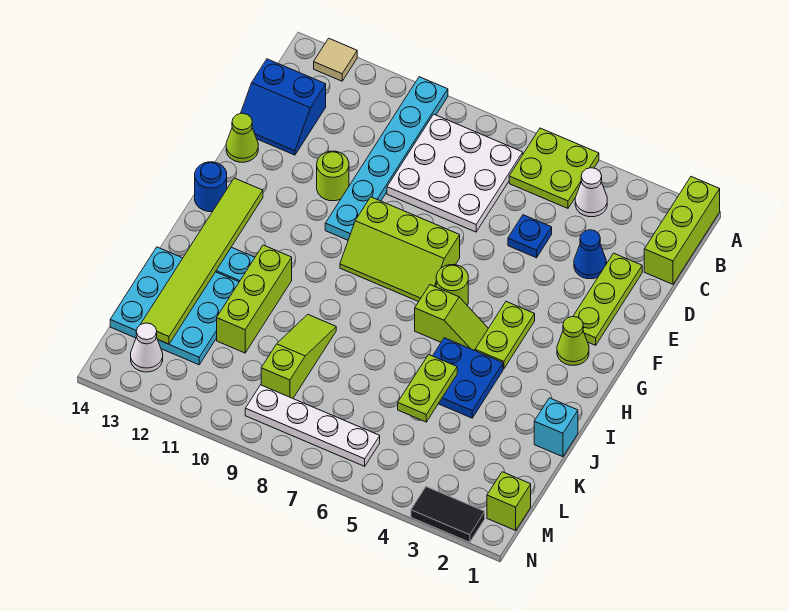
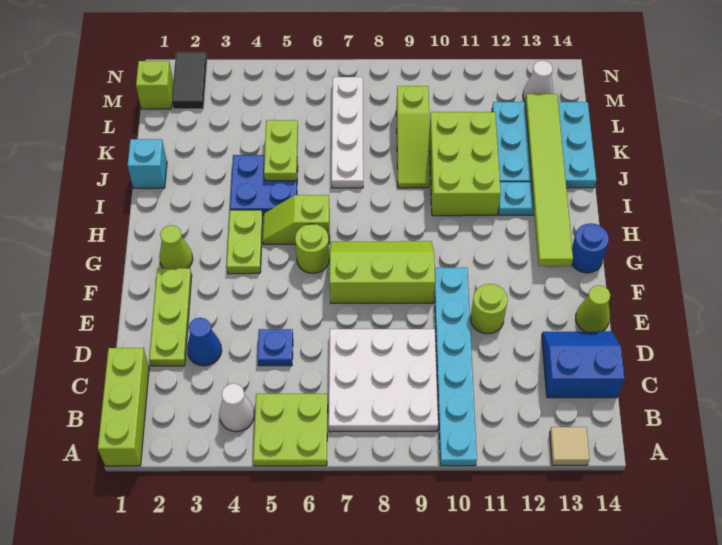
lime 1x3 brick [217,245,292,353] -> lime 2x3 brick [429,112,501,216]
white 1x4 plate [245,385,380,466] -> white 1x4 plate turned to [331,77,363,188]
black 1x2 tile [411,487,485,542] -> black 1x2 tile turned to [172,52,207,109]

